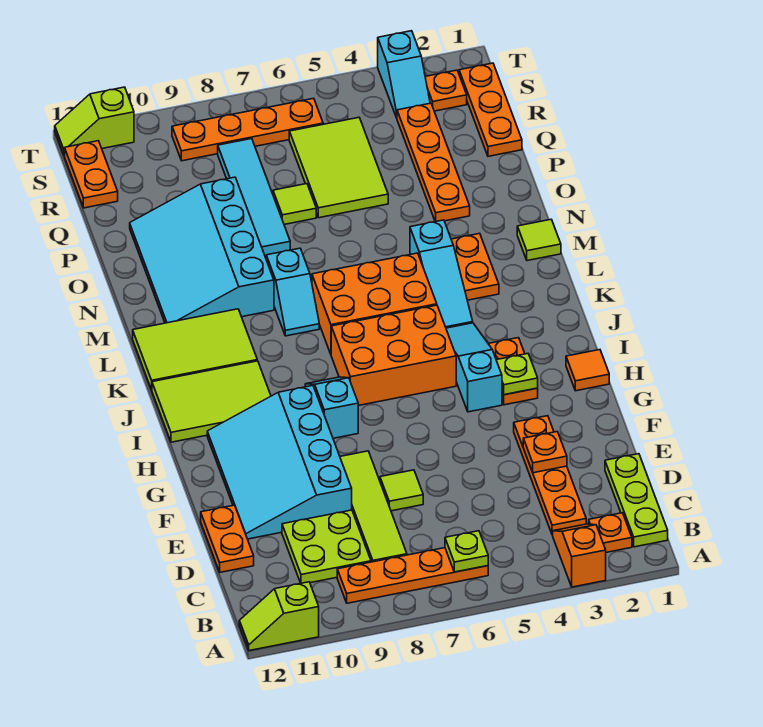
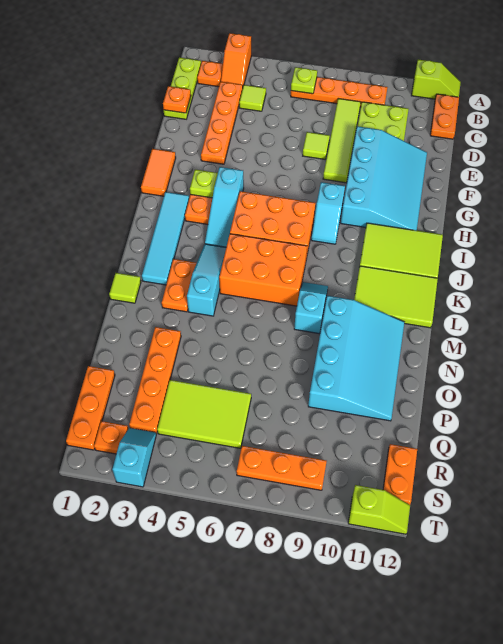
orange 1x2 plate [201,505,254,572] -> orange 1x2 plate moved to [430,94,459,139]
orange 1x1 plate [523,432,567,473] -> orange 1x1 plate moved to [163,86,191,113]
orange 1x1 tile [566,350,609,391] -> orange 1x2 tile [141,149,176,196]
cyan 1x4 tile [218,139,290,256] -> cyan 1x4 tile moved to [142,192,189,285]
lime 2x3 tile [289,118,388,218] -> lime 2x3 tile turned to [157,380,251,448]
lime 1x1 tile [273,184,316,224] -> lime 1x1 tile moved to [239,85,266,111]
orange 1x4 plate [172,98,323,161] -> orange 1x3 plate [237,446,327,490]

